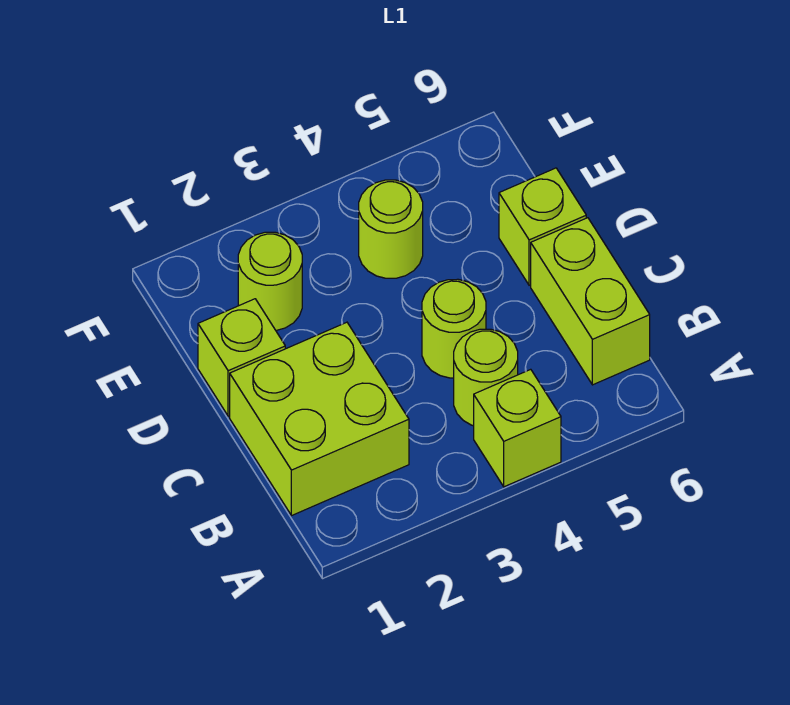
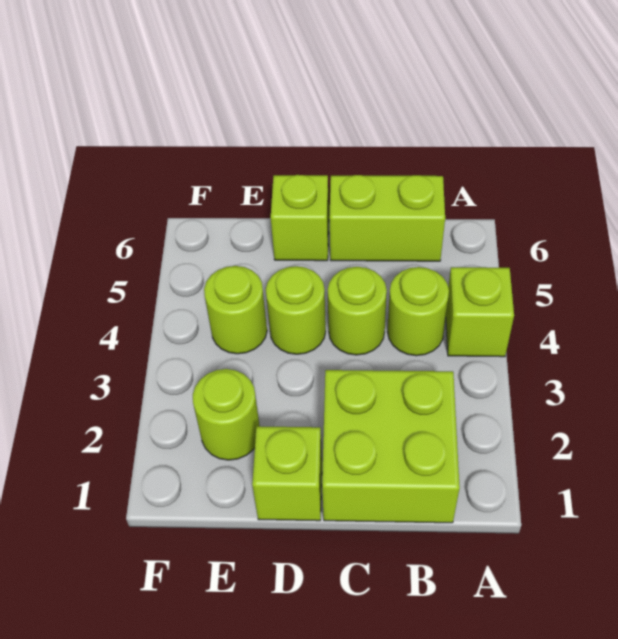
none -> lime 1x1 round brick [266,266,326,354]

